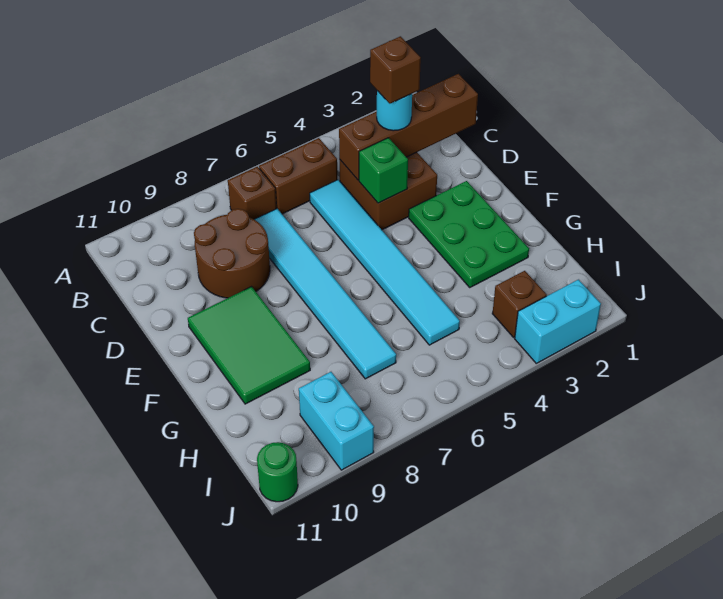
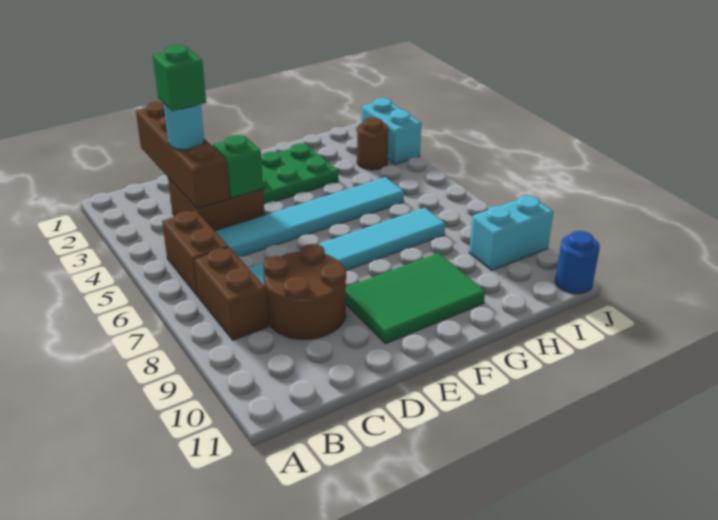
brown 1x1 brick [228,167,277,219] -> brown 1x2 brick [194,247,269,340]
brown 1x1 brick [370,36,421,103] -> green 1x1 brick [152,45,206,111]
brown 1x1 brick [492,271,546,337] -> brown 1x1 round brick [357,117,389,170]
green 1x1 round brick [257,442,298,502] -> blue 1x1 round brick [555,231,600,294]

